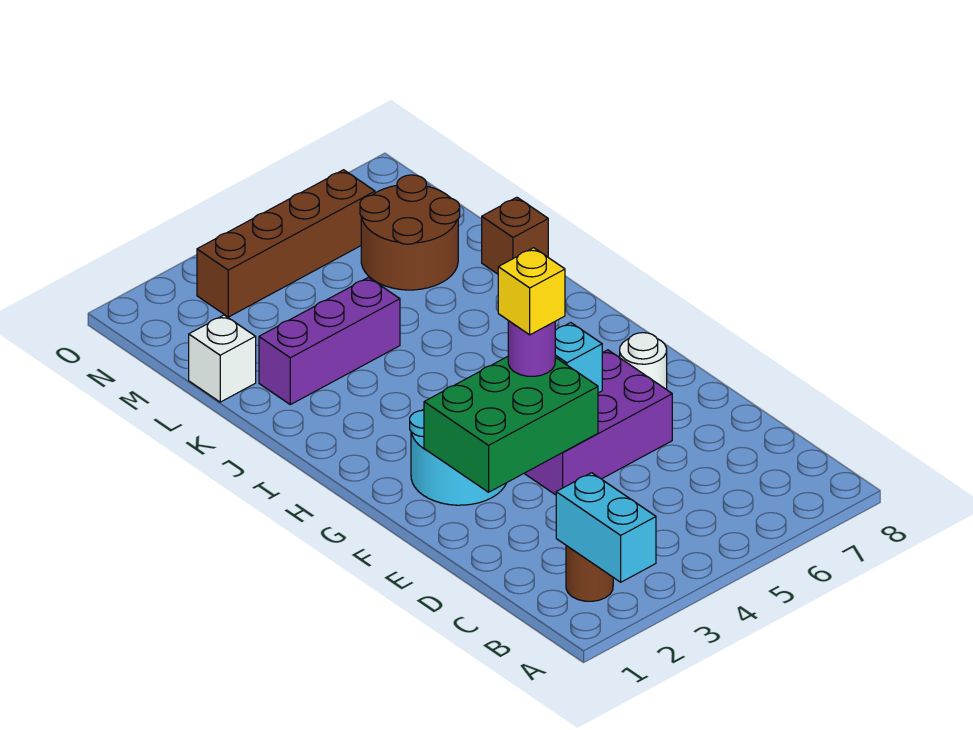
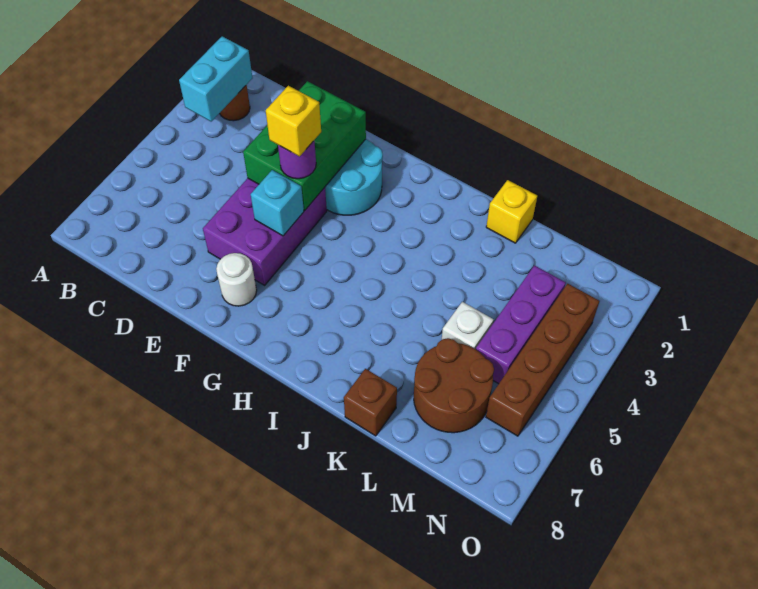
cyan 1x2 brick [556,473,656,582] -> cyan 1x2 brick turned to [179,36,252,121]
none -> yellow 1x1 brick [486,180,537,243]
purple 1x3 brick [259,277,400,405] -> purple 1x3 brick moved to [476,265,566,384]
white 1x1 brick [189,315,256,402] -> white 1x1 brick moved to [442,302,494,349]

